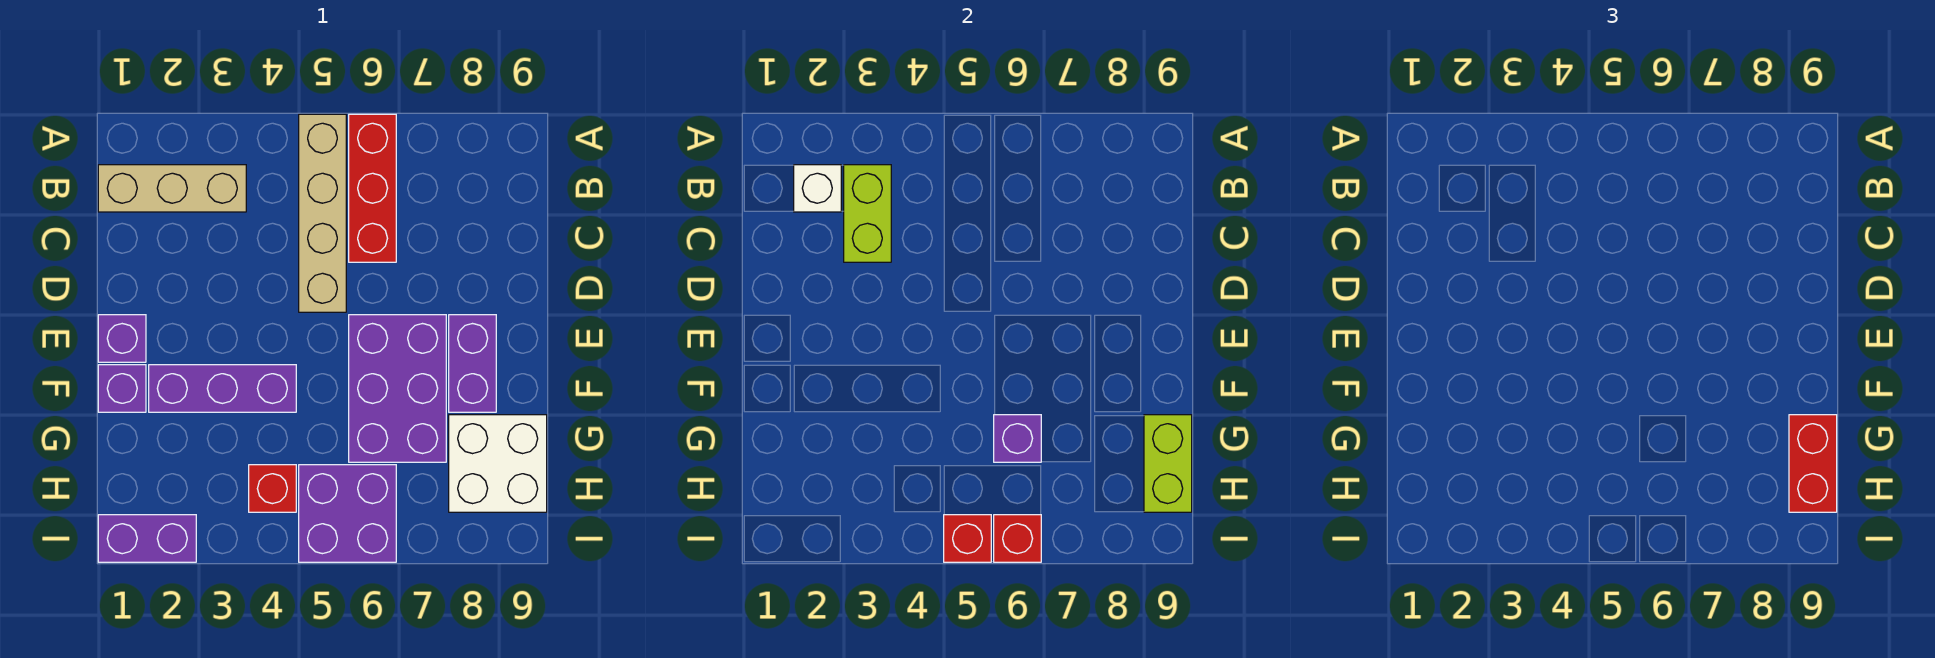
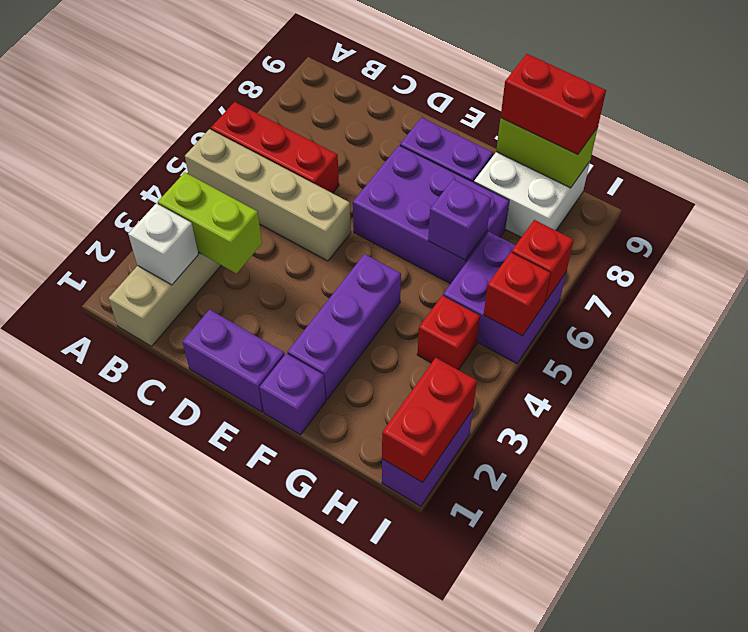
purple 1x1 brick [98,315,146,362] -> purple 1x2 brick [182,310,284,412]
none -> red 1x2 brick [382,358,477,482]

